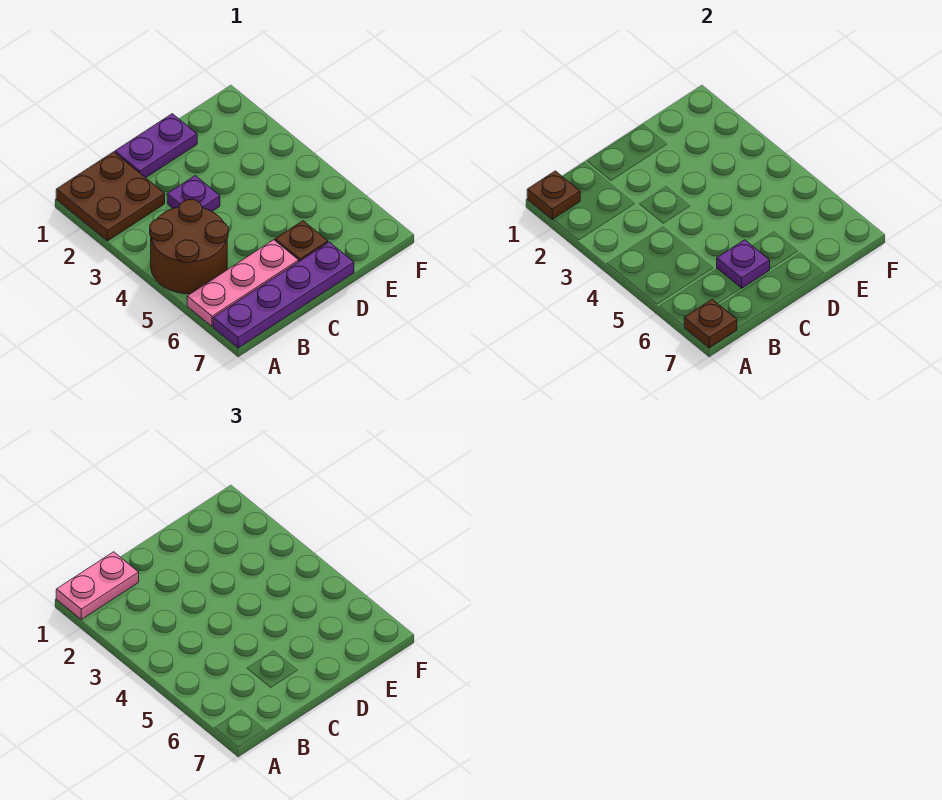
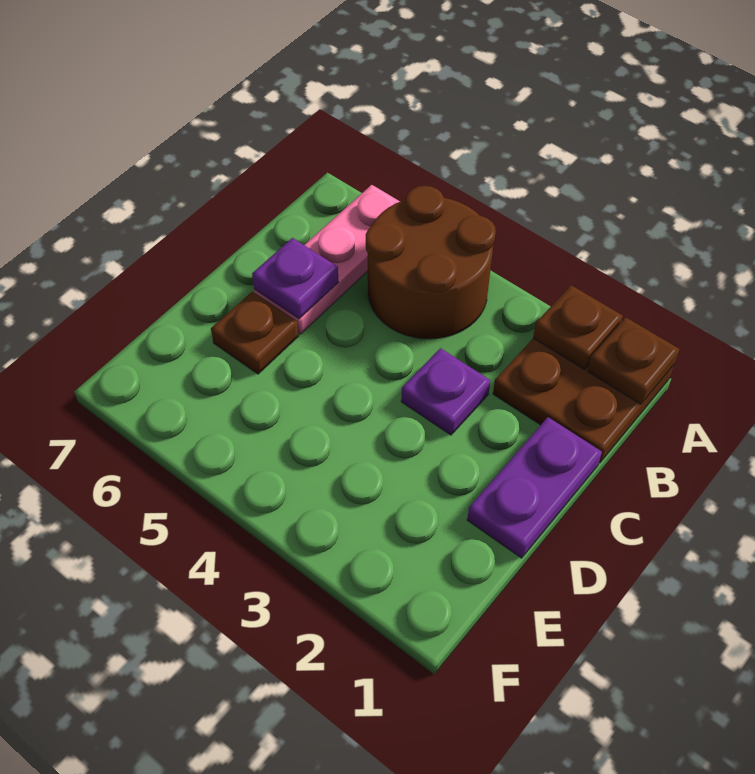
pink 1x2 plate [56,552,139,619] -> none
purple 1x4 plate [213,242,354,348] -> none
brown 1x1 plate [684,299,737,348] -> brown 1x1 plate moved to [533,285,623,370]

